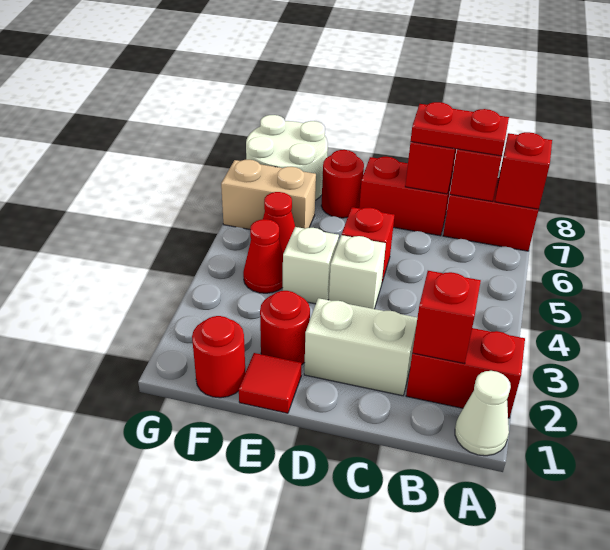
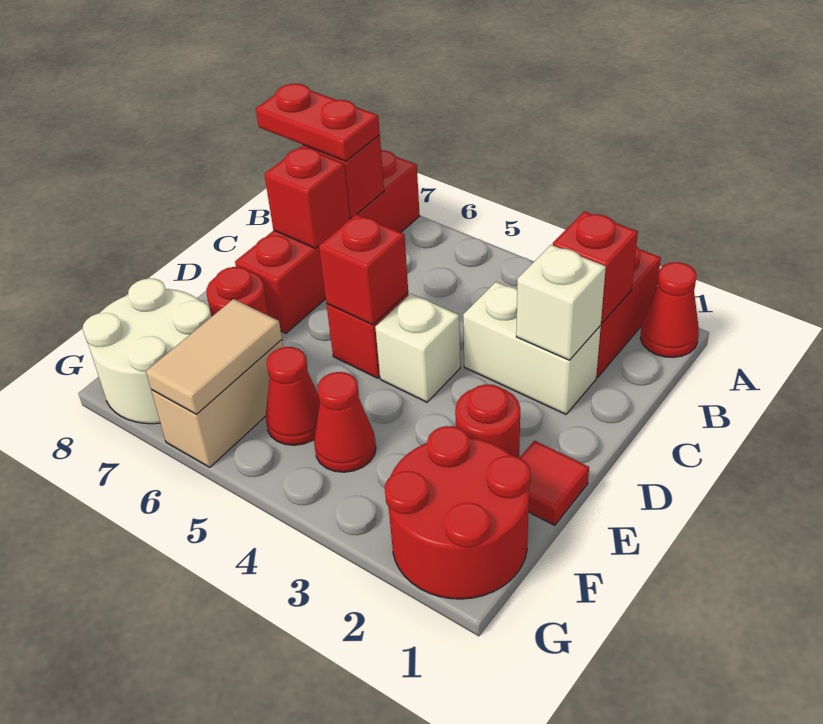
white 1x1 cone [455,371,511,456] -> red 1x1 cone [640,262,699,357]
red 1x1 brick [495,132,552,209] -> red 1x1 brick moved to [319,214,408,325]
red 1x2 plate [411,102,509,156] -> red 1x2 plate turned to [256,84,380,161]
white 1x2 brick [304,298,417,396] -> white 1x2 brick turned to [463,282,601,414]
white 1x1 brick [283,227,339,304] -> white 1x1 brick moved to [516,245,606,360]
red 1x1 round brick [192,316,245,398] -> red 2x2 round brick [385,426,531,599]
none -> tan 1x2 tile [146,299,282,414]

